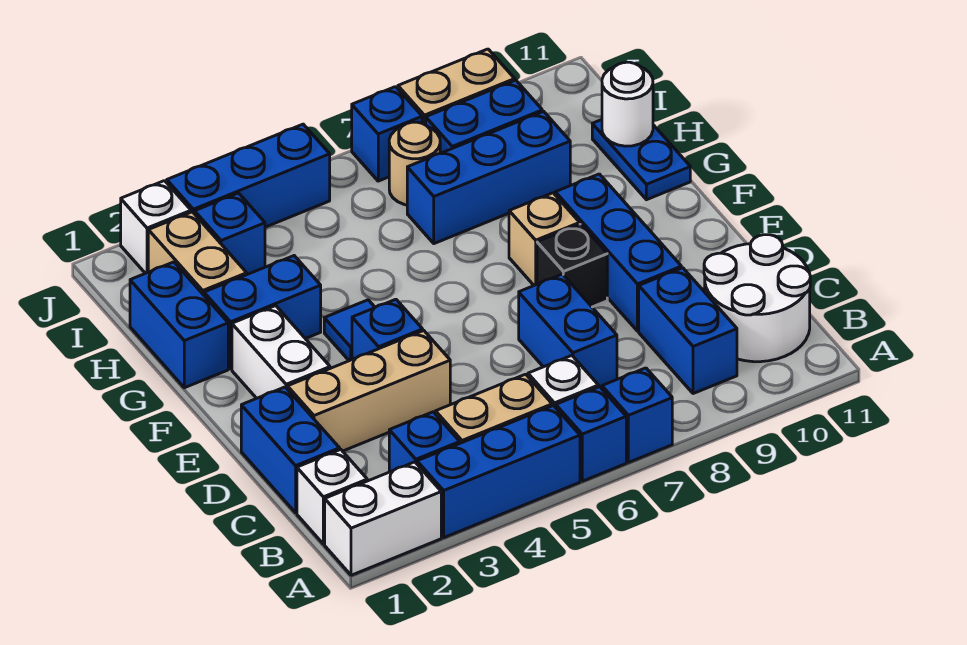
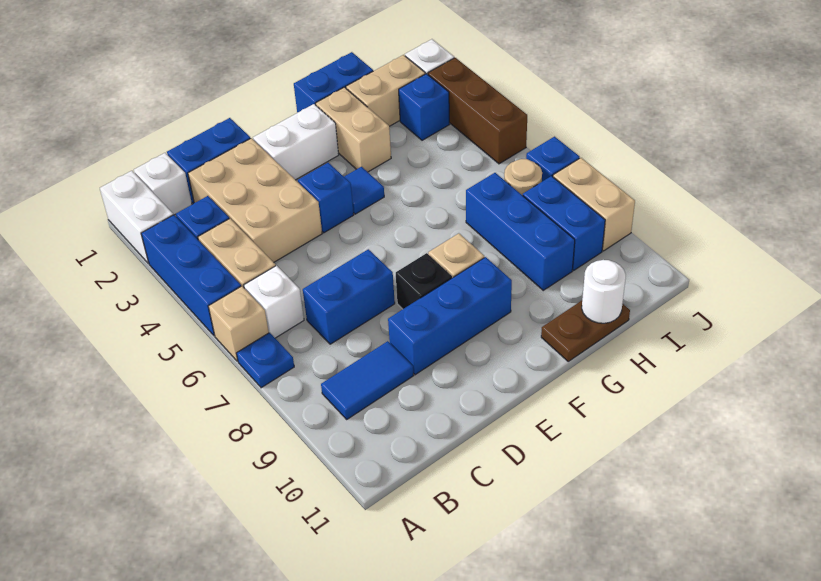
blue 1x1 brick [556,387,626,481] -> tan 1x1 brick [208,286,269,361]
blue 1x1 brick [602,368,672,462] -> blue 1x1 plate [236,333,294,388]
blue 1x2 brick [639,268,737,394] -> blue 1x2 tile [321,341,414,419]
white 2x2 round brick [704,235,810,362] -> none
tan 1x3 brick [287,331,450,451] -> tan 2x3 brick [188,138,322,262]
blue 1x2 brick [204,256,321,369] -> tan 1x2 brick [316,87,391,172]
blue 1x2 plate [592,120,690,200] -> brown 1x2 plate [541,301,630,361]
blue 1x3 brick [167,124,330,227] -> brown 1x3 brick [428,58,527,164]

